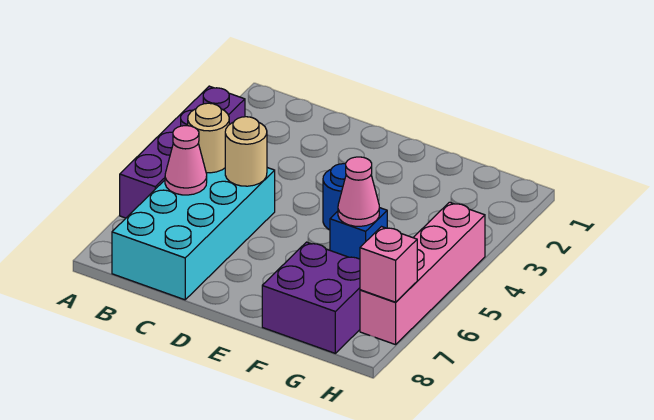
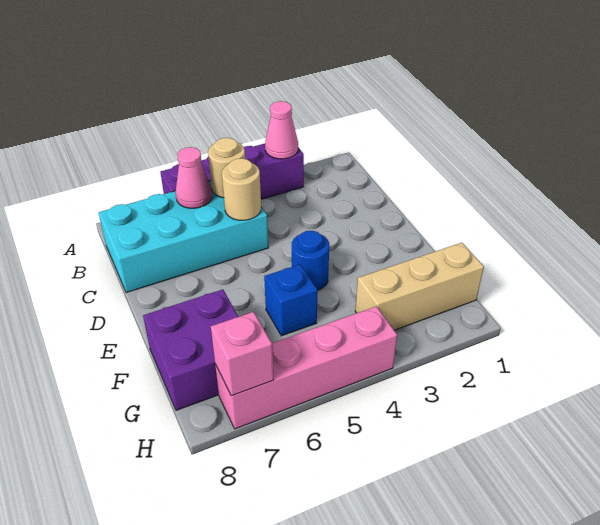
pink 1x1 cone [338,157,379,226] -> pink 1x1 cone moved to [265,101,298,159]
none -> tan 1x3 brick [355,243,484,330]

